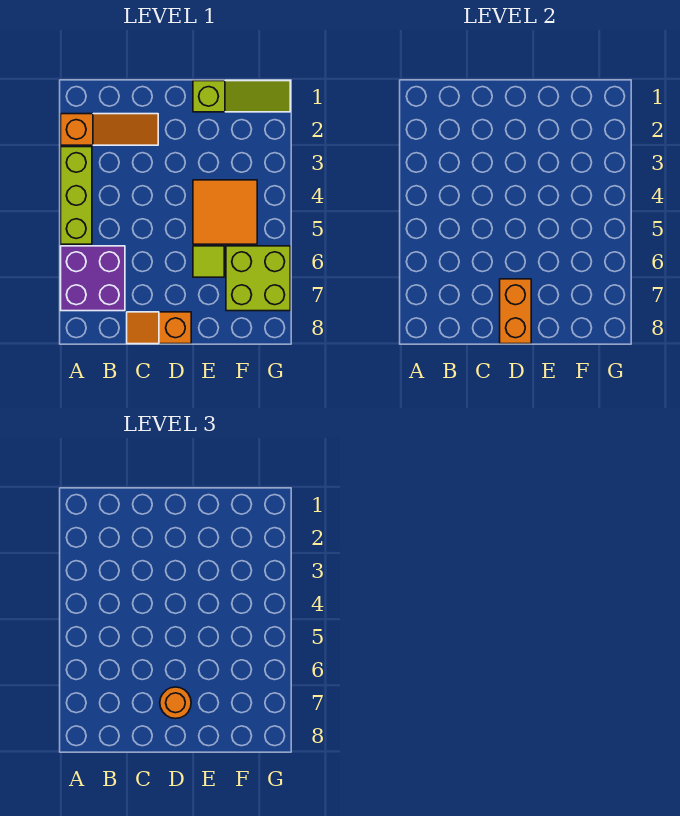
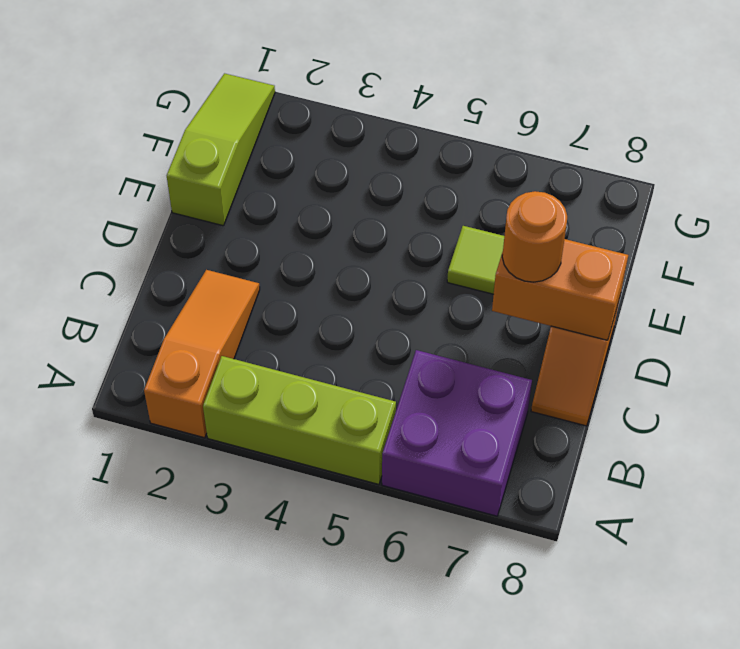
orange 2x2 tile [193,180,257,244] -> none
lime 2x2 brick [226,246,290,311] -> none

